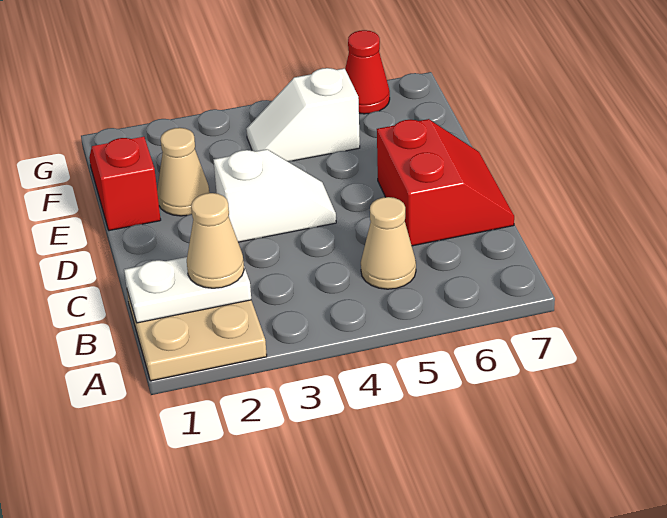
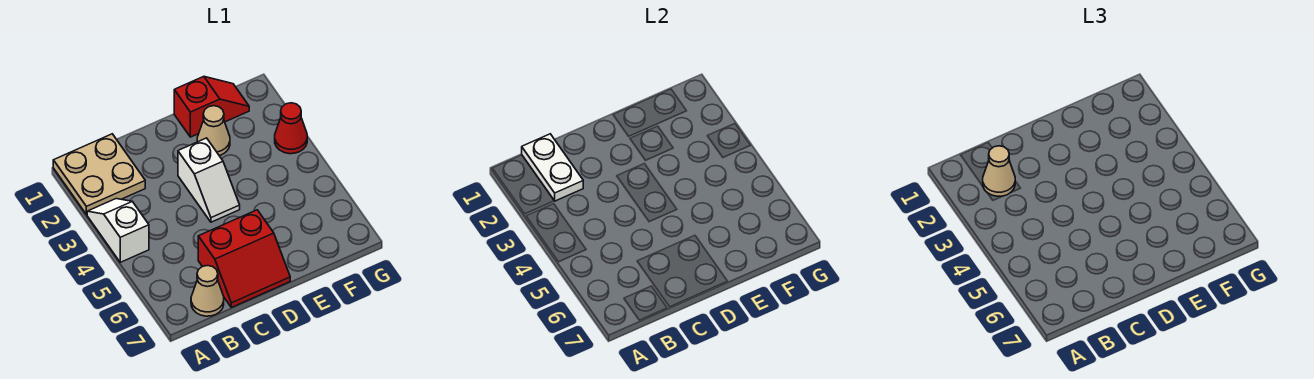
tan 1x1 cone [361,197,416,289] -> tan 1x1 cone moved to [191,266,224,316]
white 1x2 slope [246,68,360,161] -> white 1x2 slope moved to [87,199,149,262]
red 1x1 cone [345,30,390,114] -> red 1x1 cone moved to [275,103,307,154]

